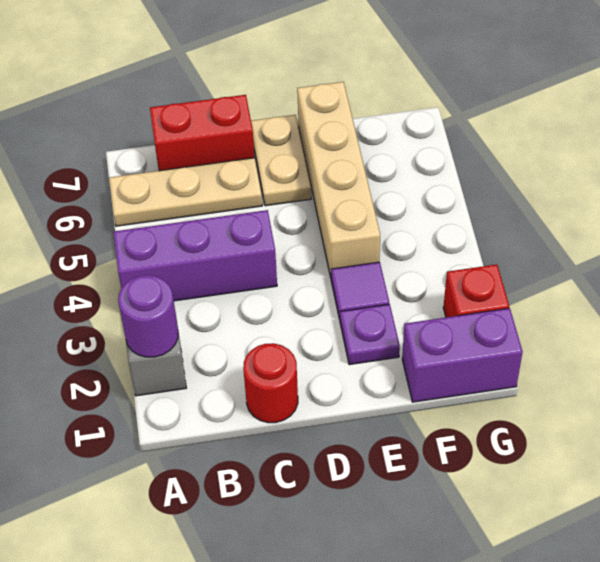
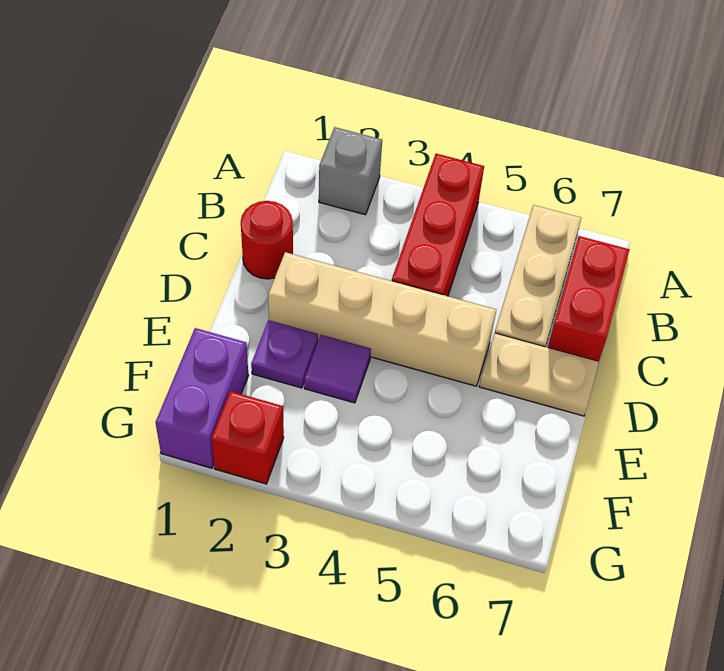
purple 1x1 round brick [118,275,178,357] -> none
purple 1x3 brick [114,210,277,301] -> red 1x3 brick [392,154,484,296]
tan 1x4 brick [297,82,380,277] -> tan 1x4 brick moved to [268,252,496,386]

